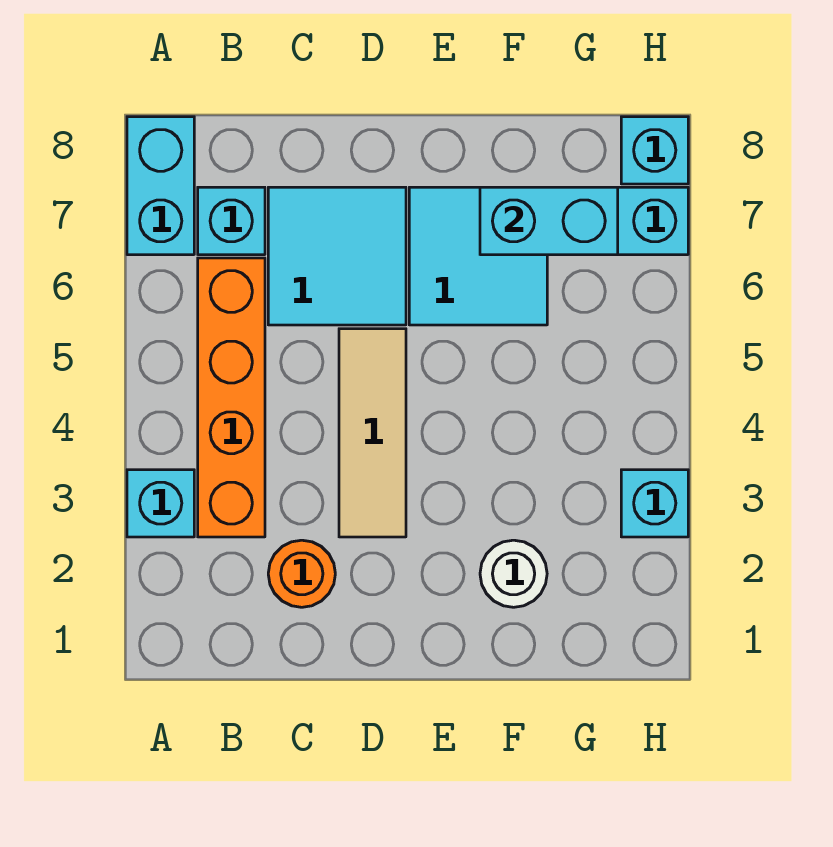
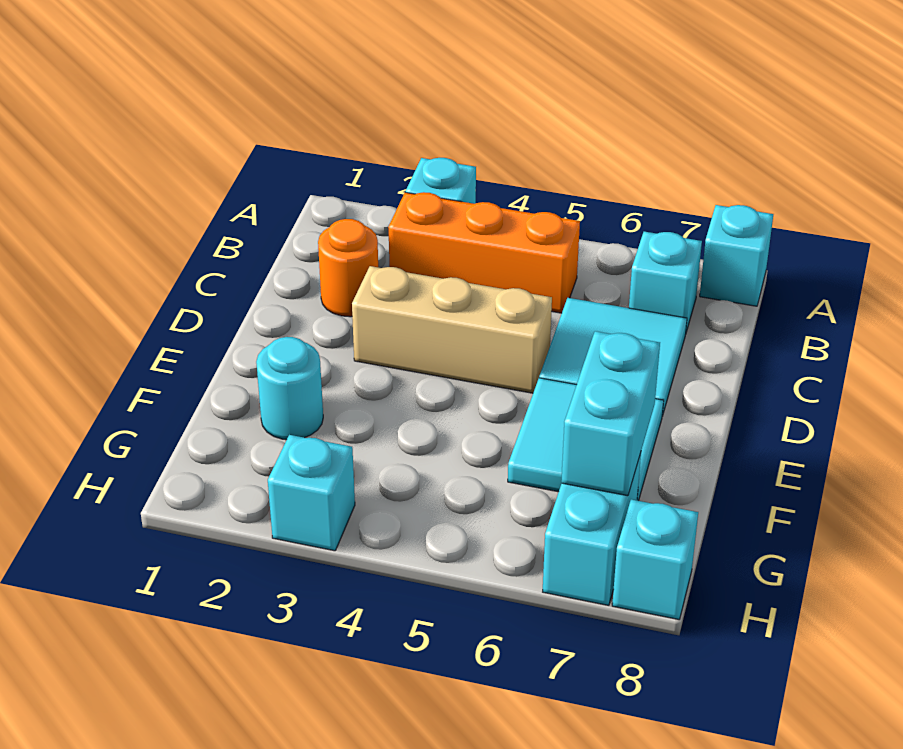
cyan 1x2 brick [127,117,194,255] -> cyan 1x1 brick [700,205,773,306]
orange 1x4 brick [198,258,265,537] -> orange 1x3 brick [388,192,580,313]
tan 1x3 tile [339,329,406,537] -> tan 1x3 brick [352,266,552,393]
white 1x1 round brick [480,540,547,607] -> cyan 1x1 round brick [256,337,323,440]

